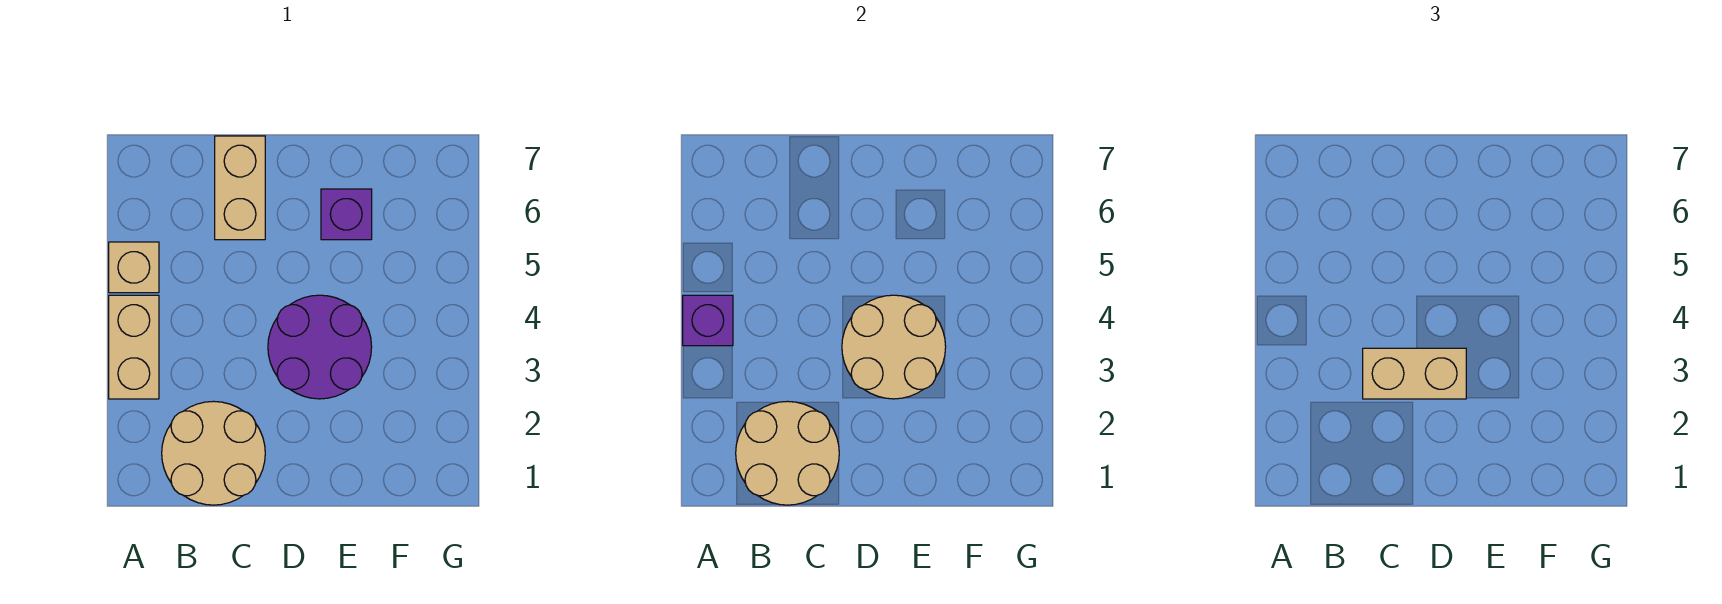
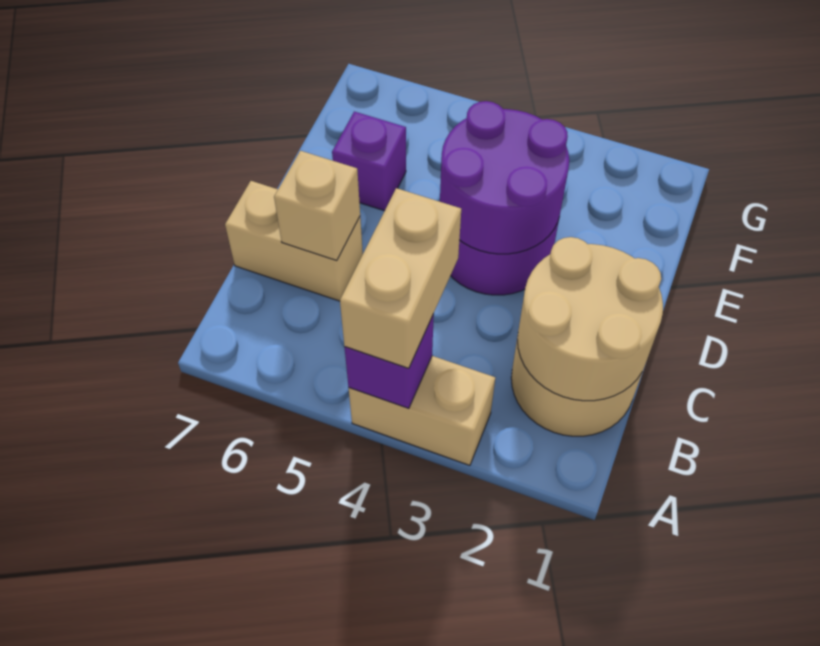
tan 1x1 brick [109,242,159,293] -> tan 1x1 brick moved to [274,151,360,260]
tan 1x2 brick [1363,348,1466,399] -> tan 1x2 brick moved to [340,188,461,368]
tan 2x2 round brick [842,295,946,399] -> purple 2x2 round brick [440,101,569,254]

